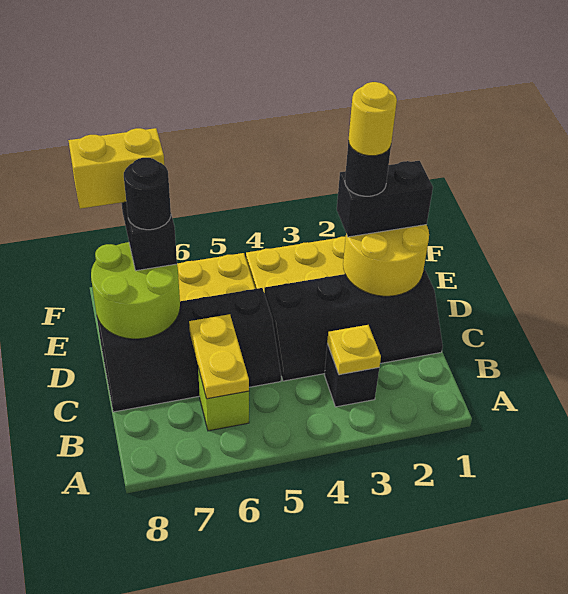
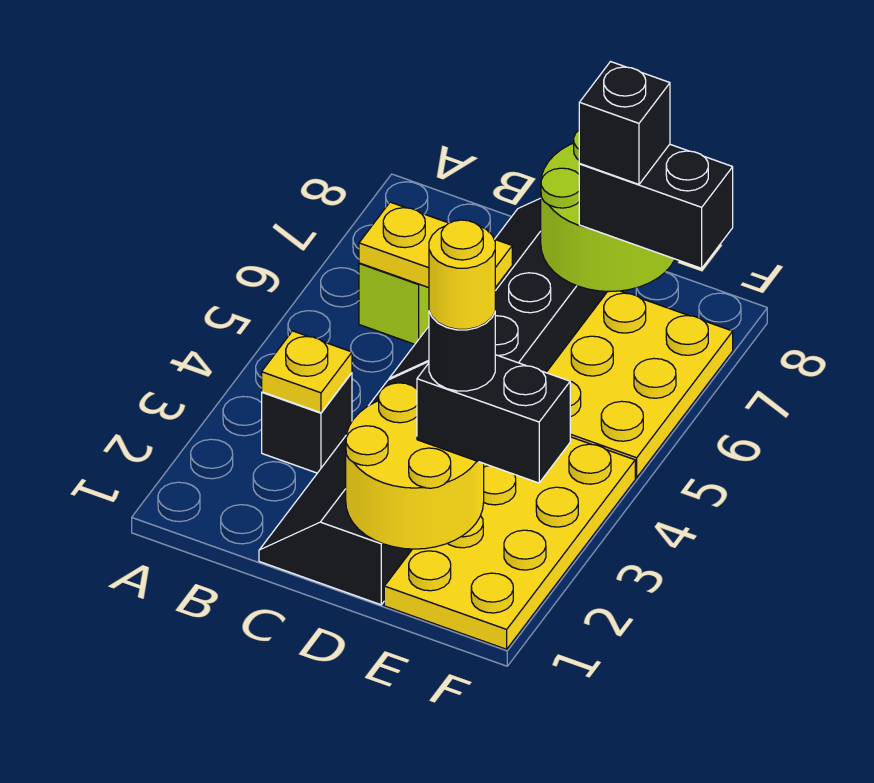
black 1x2 brick [337,161,433,237] -> black 1x2 brick turned to [417,355,570,483]
black 1x1 round brick [124,158,171,230] -> black 1x1 brick [579,62,670,184]
yellow 1x2 brick [68,128,165,209] -> none

